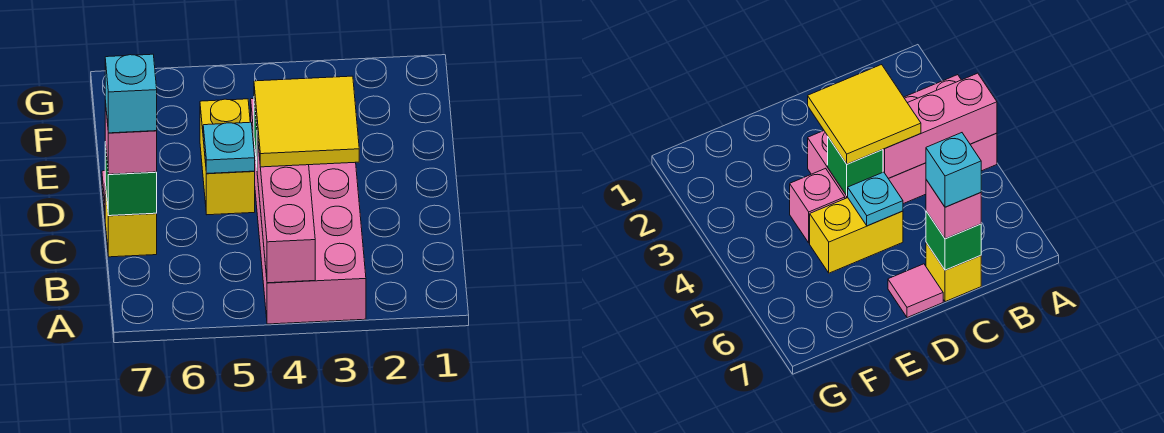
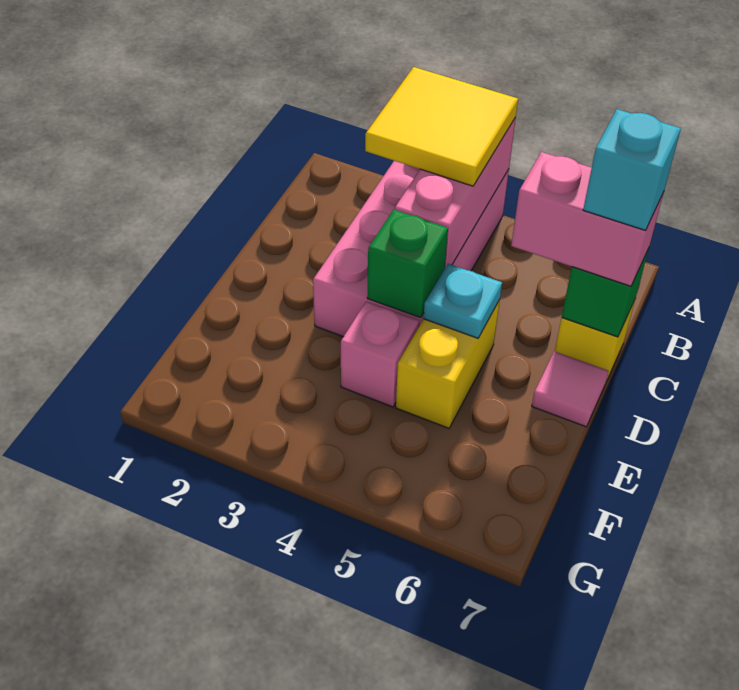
yellow 2x2 tile [254,76,359,167] -> yellow 2x2 tile moved to [365,67,518,186]
pink 1x1 brick [105,101,157,174] -> pink 1x2 brick [511,152,664,286]

